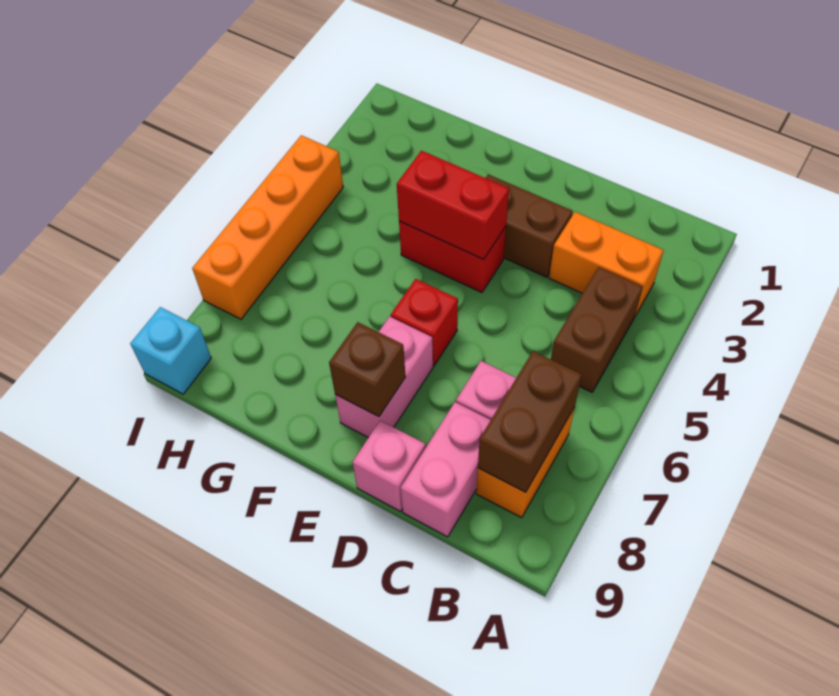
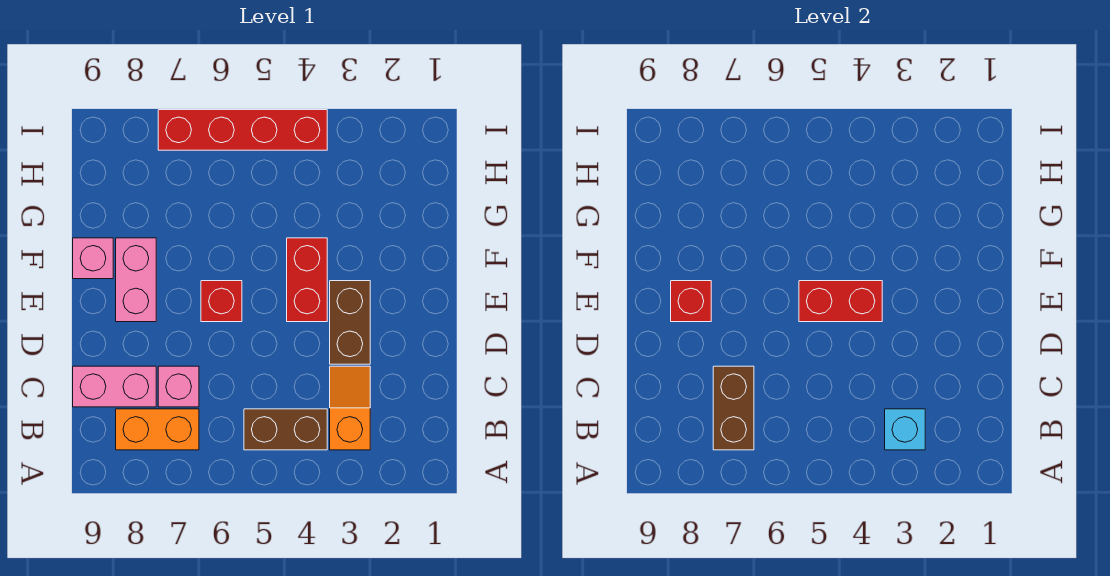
orange 1x2 brick [549,212,664,316] -> orange 1x2 slope [330,366,370,450]
brown 1x2 brick [478,351,582,492] -> brown 1x2 brick turned to [713,366,754,450]
pink 1x1 brick [352,421,425,511] -> pink 1x1 brick moved to [73,238,113,279]
red 1x2 brick [397,151,509,259] -> red 1x2 brick turned to [799,281,882,322]
pink 1x2 brick [335,317,433,438] -> pink 1x2 brick turned to [116,238,156,322]
brown 1x1 brick [329,322,406,417] -> red 1x1 brick [671,281,711,322]
orange 1x4 brick [192,135,343,319] -> red 1x4 brick [158,110,327,150]
cyan 1x1 brick [130,307,211,394] -> cyan 1x1 brick moved to [885,409,925,450]

